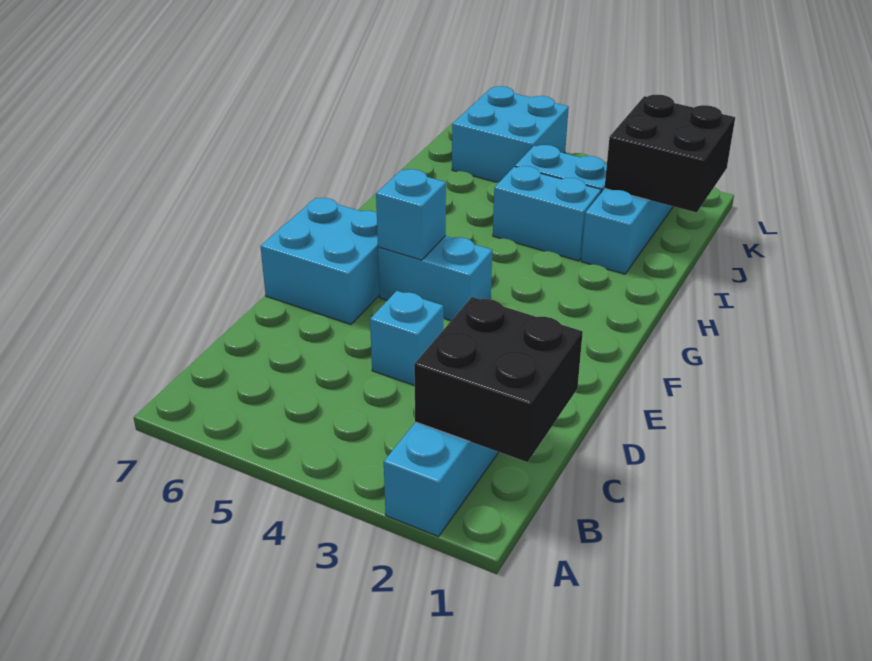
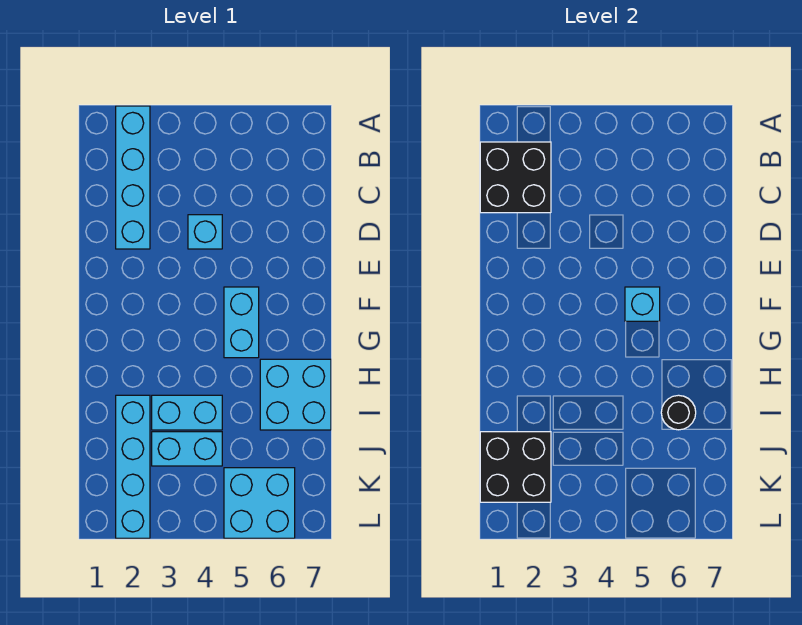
cyan 2x2 brick [260,198,380,325] -> cyan 2x2 brick moved to [260,359,331,430]
cyan 1x2 brick [378,236,492,321] -> cyan 1x2 brick turned to [224,287,259,358]
none -> black 1x1 round brick [661,395,696,430]

